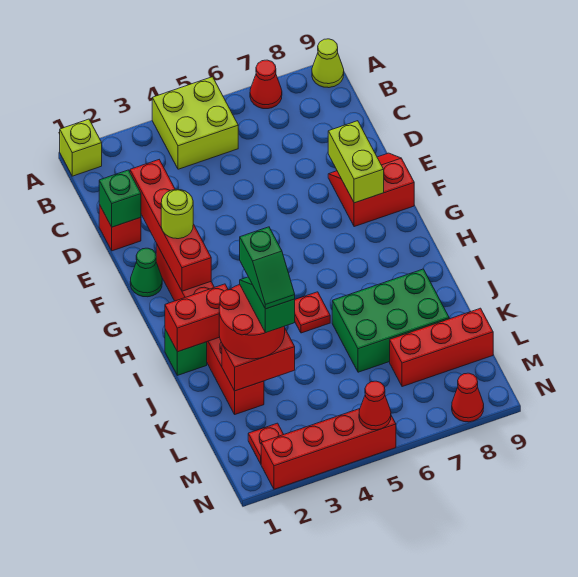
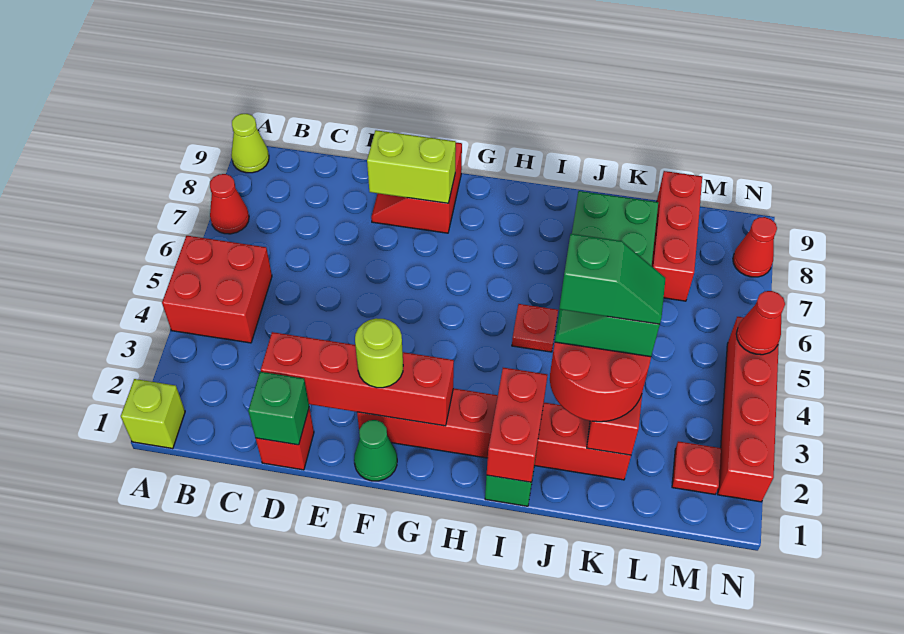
lime 2x2 brick [152,77,238,169] -> red 2x2 brick [162,236,272,343]

